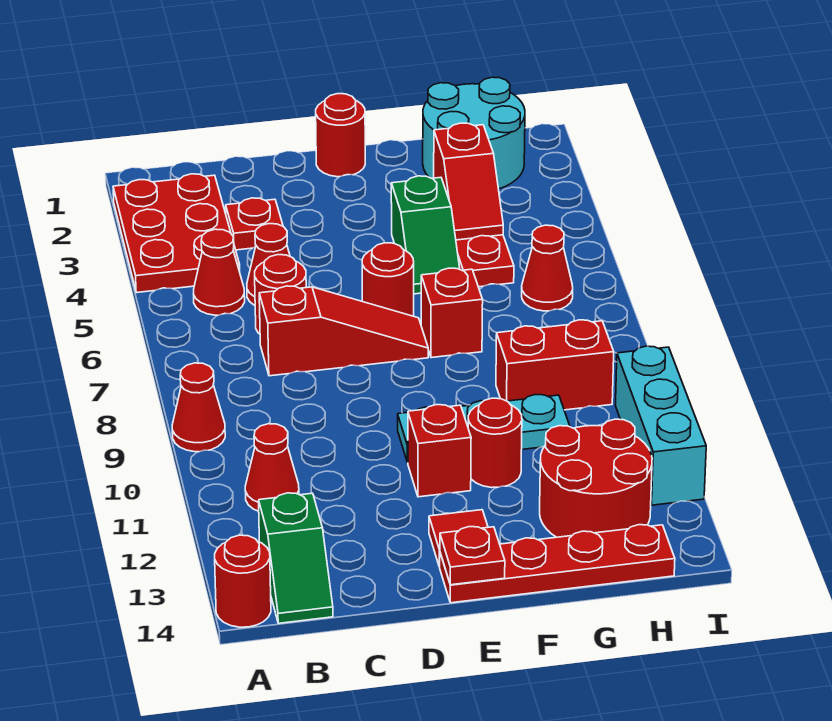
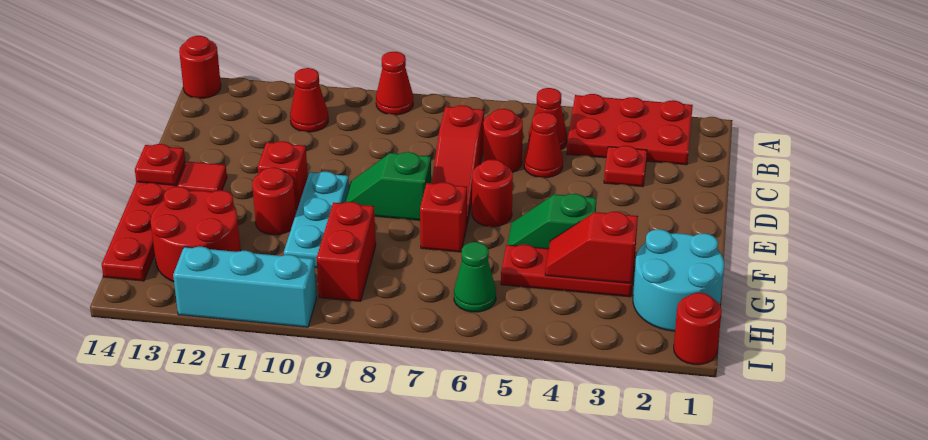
green 1x2 slope [259,493,333,623] -> green 1x2 slope moved to [344,152,431,220]
red 1x1 round brick [316,94,365,177] -> red 1x1 round brick moved to [674,293,722,365]
red 1x1 cone [522,225,573,311] -> green 1x1 cone [454,242,496,312]

